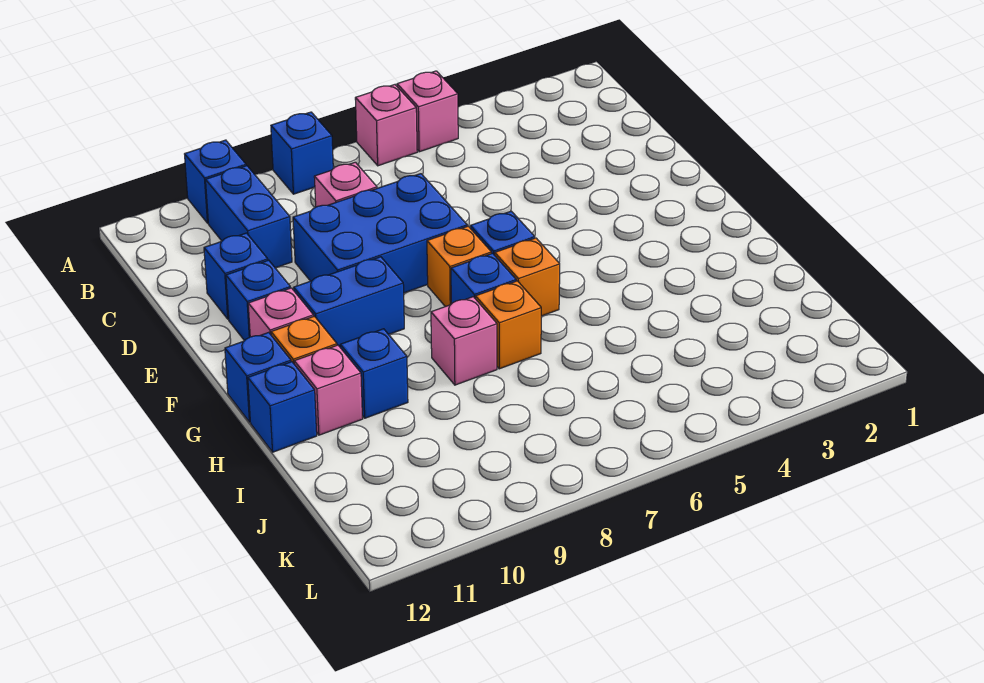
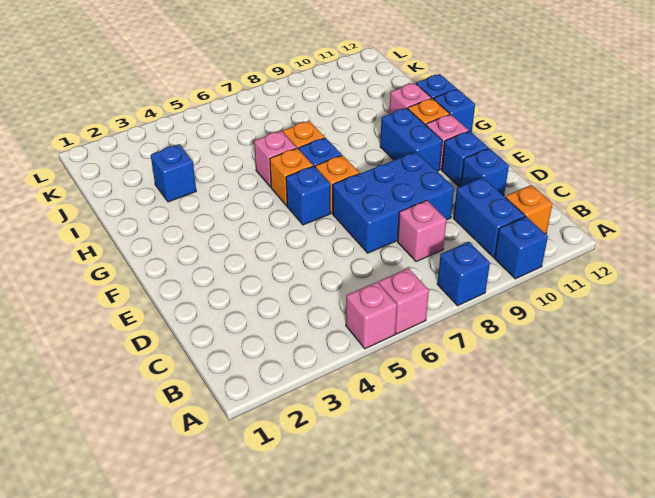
none -> orange 1x1 brick [505,185,552,234]
blue 1x2 brick [294,257,404,347] -> blue 1x2 brick turned to [380,108,442,171]
pink 1x1 brick [431,297,497,385] -> pink 1x1 brick moved to [254,131,297,187]
blue 1x1 brick [340,329,408,418] -> blue 1x1 brick moved to [151,145,196,202]

